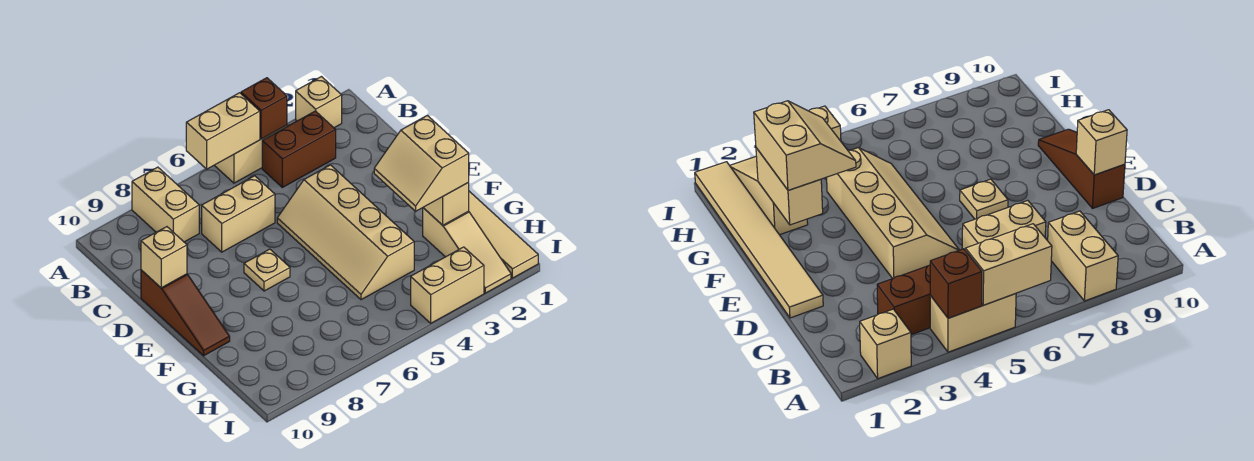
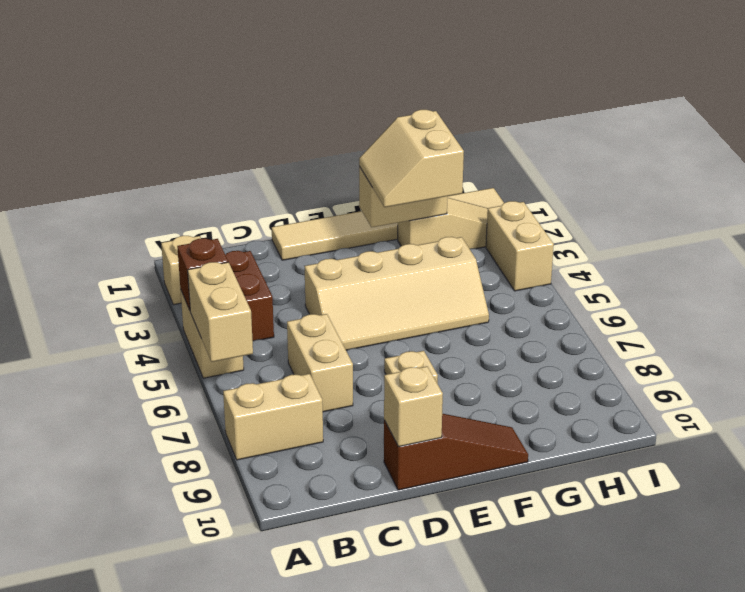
tan 2x2 slope [374,116,469,211] -> tan 2x2 slope turned to [359,110,464,207]

